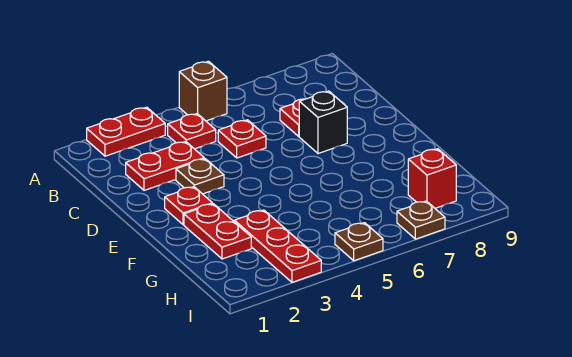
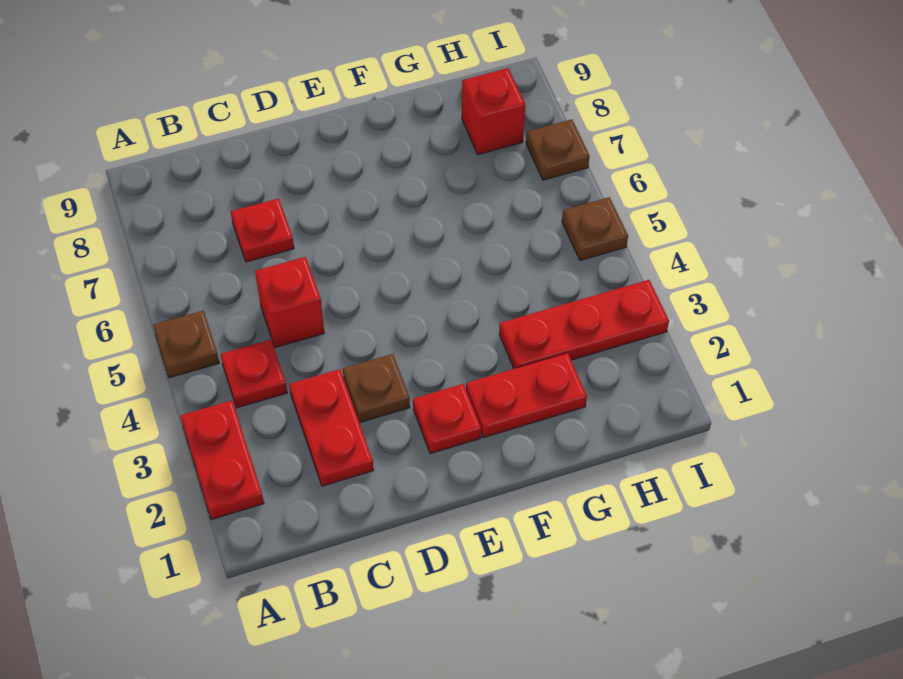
brown 1x1 brick [179,61,227,121] -> brown 1x1 plate [153,311,219,378]
red 1x1 plate [218,120,266,158] -> red 1x1 brick [255,257,324,347]
black 1x1 brick [299,91,347,154] -> none

